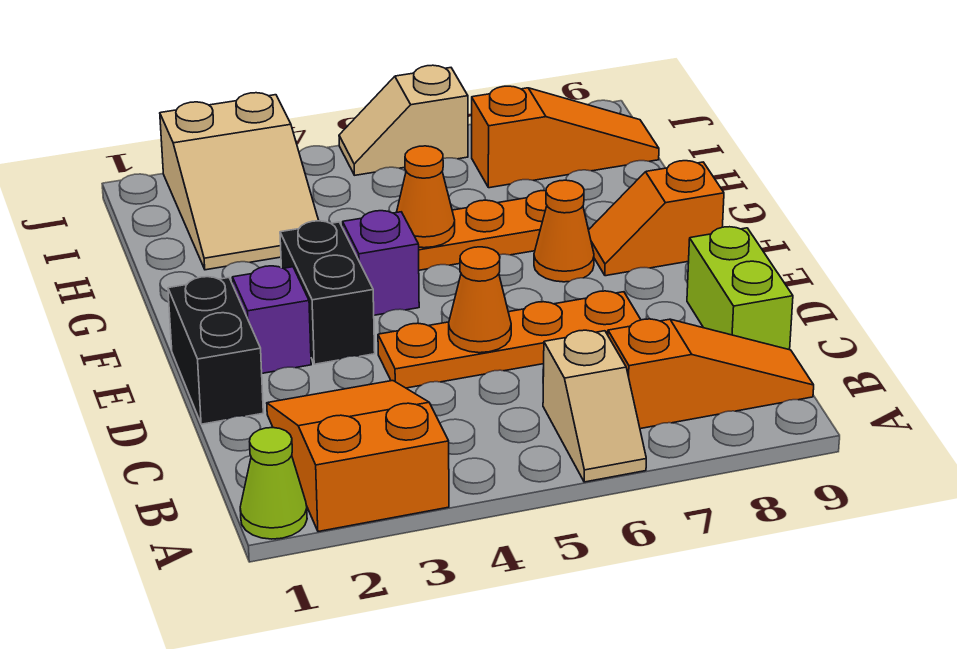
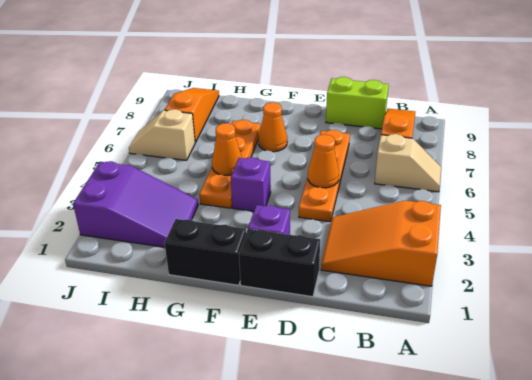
lime 1x1 cone [240,428,307,539] -> none
black 1x2 brick [280,221,375,364] -> black 1x2 brick moved to [164,219,246,285]
orange 1x2 slope [589,161,724,276] -> none
tan 2x3 slope [160,93,319,270] -> purple 2x3 slope [73,161,198,247]
tan 1x2 slope [339,65,468,175] -> tan 1x2 slope turned to [129,109,195,160]

